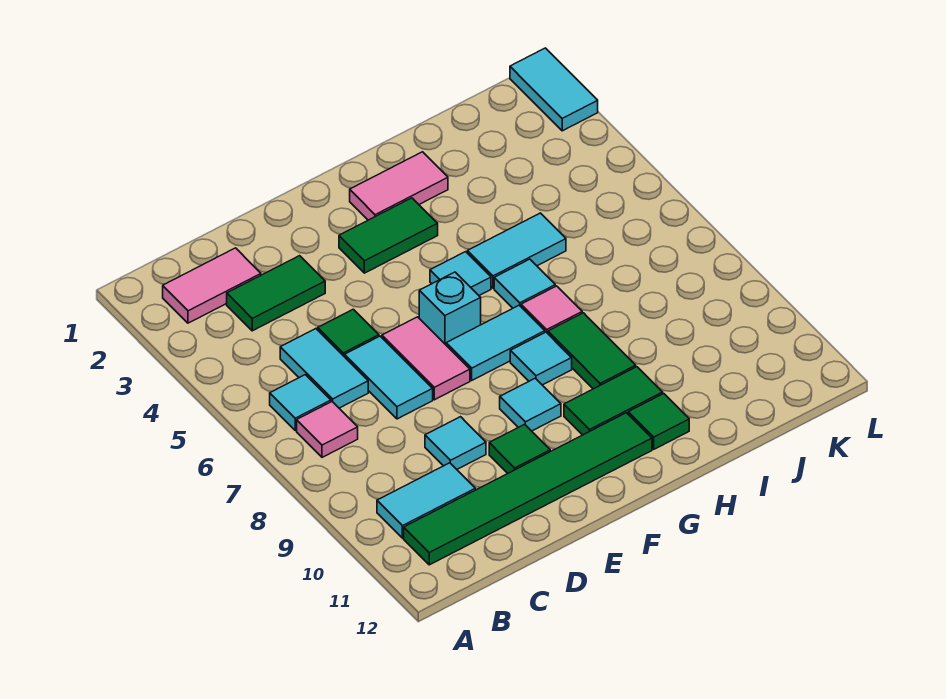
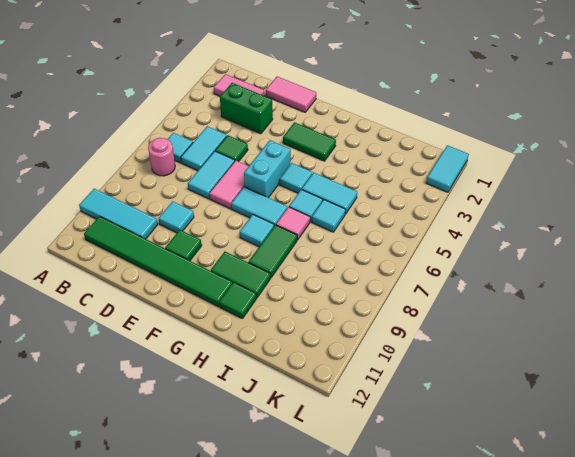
pink 1x1 tile [297,402,358,457] -> pink 1x1 round brick [148,138,175,176]
cyan 1x2 tile [377,463,476,538] -> cyan 1x3 tile [79,189,158,239]
green 1x2 tile [227,256,325,331] -> green 1x2 brick [220,83,273,134]
cyan 1x1 brick [419,272,481,345] -> cyan 1x2 brick [244,140,291,198]
cyan 1x1 tile [500,378,561,431] -> cyan 1x1 tile moved to [312,200,346,232]
pink 1x2 tile [350,152,448,220] -> pink 1x2 tile moved to [266,76,316,112]

